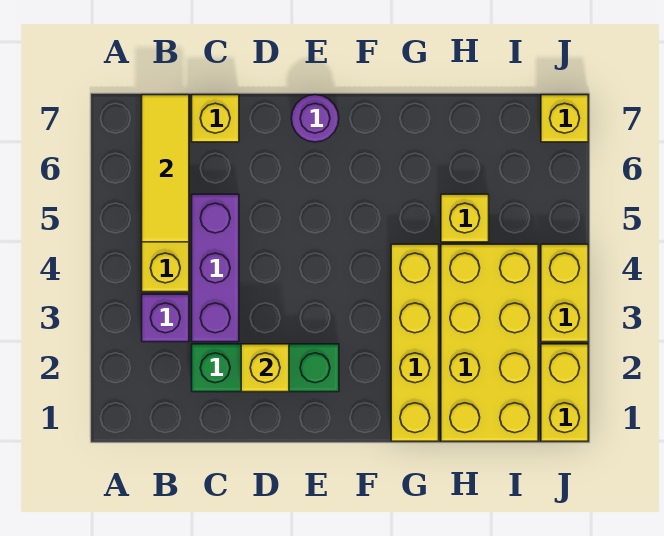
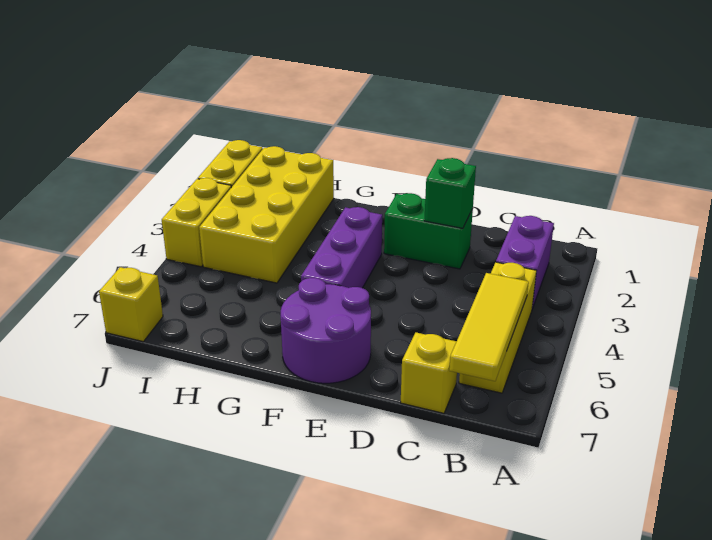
purple 1x1 brick [142,294,189,342] -> purple 1x2 brick [496,216,554,309]
green 1x3 brick [192,344,339,392] -> green 1x2 brick [384,193,473,269]
purple 1x3 brick [192,194,239,342] -> purple 1x3 brick moved to [301,207,382,288]
yellow 1x1 brick [241,344,289,392] -> green 1x1 brick [424,158,476,228]
purple 1x1 round brick [291,95,339,142] -> purple 2x2 round brick [281,278,371,383]
yellow 1x4 brick [391,244,439,441] -> none
yellow 1x1 brick [441,194,489,242] -> none

